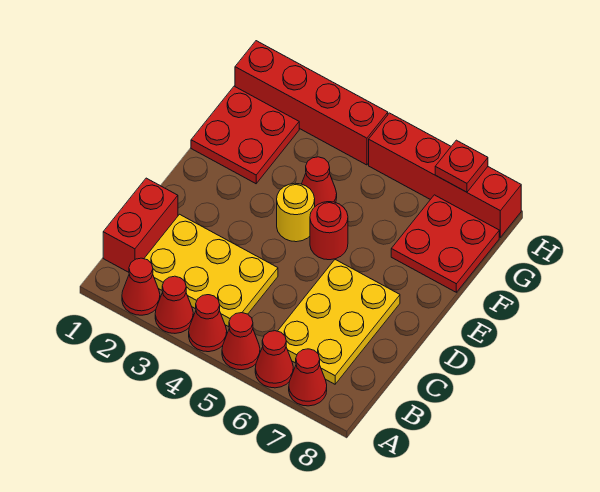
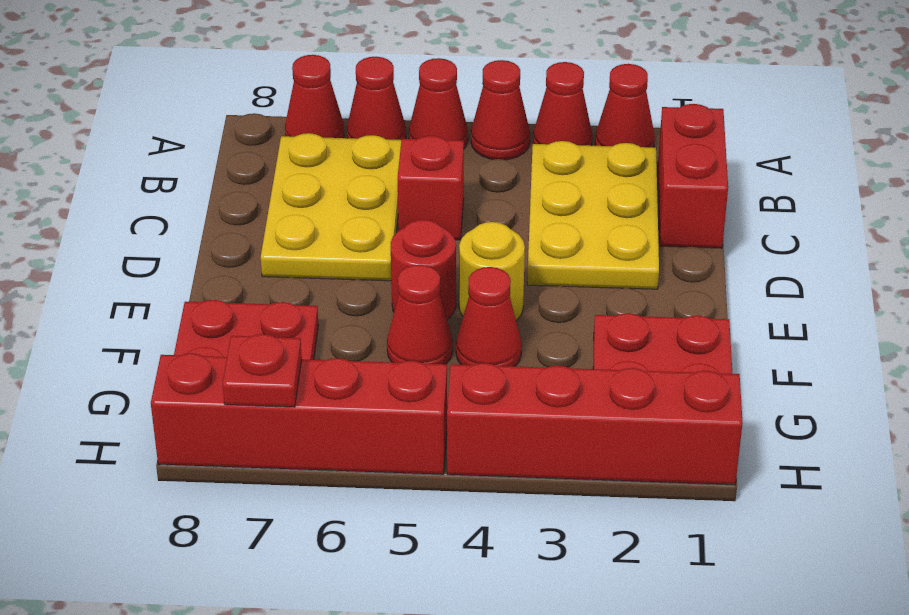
yellow 2x3 plate [144,214,278,327] -> yellow 2x3 plate turned to [527,141,659,289]
none -> red 1x1 brick [398,136,464,240]
none -> red 1x1 cone [387,265,453,364]

